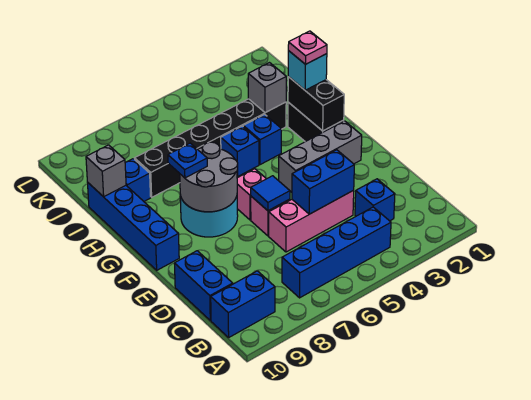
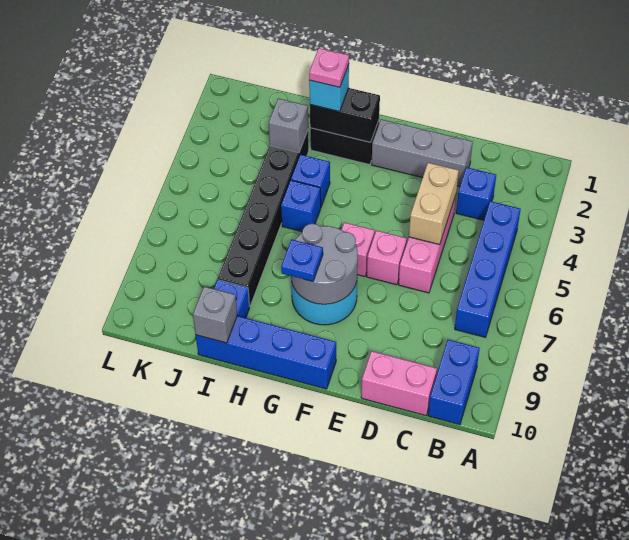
blue 1x2 brick [174,251,233,320] -> pink 1x2 brick [361,351,437,416]
blue 1x2 brick [292,150,354,214] -> tan 1x2 brick [409,163,459,245]
blue 1x1 tile [251,176,290,211] -> none
grey 1x3 brick [279,121,362,192] -> grey 1x3 brick turned to [372,119,473,187]

